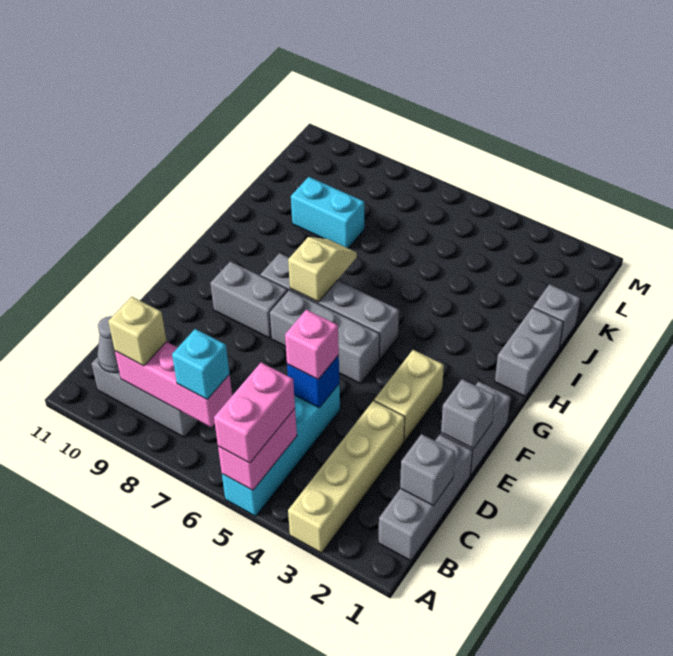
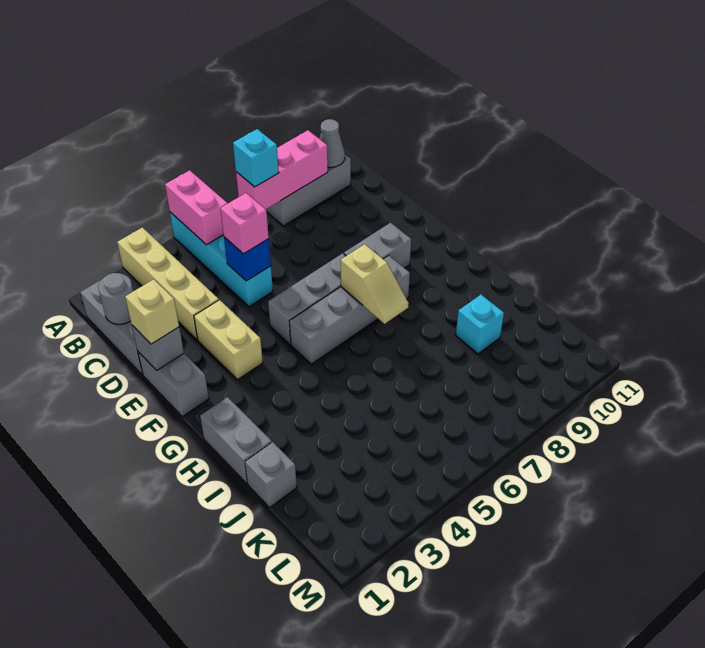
pink 1x2 brick [214,363,295,463] -> none
tan 1x1 brick [108,297,167,366] -> tan 1x1 brick moved to [125,279,179,344]
grey 1x1 brick [400,434,455,506] -> grey 1x1 round brick [98,273,133,324]
cyan 1x2 brick [291,177,364,248] -> cyan 1x1 brick [456,295,504,354]

